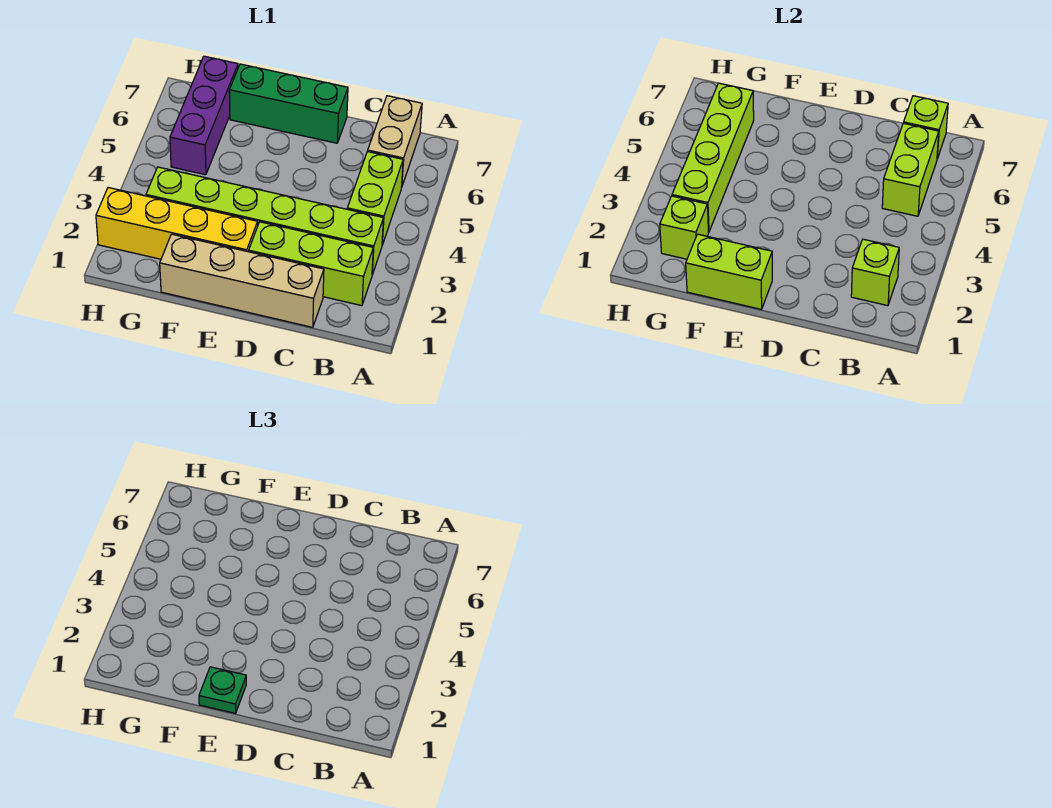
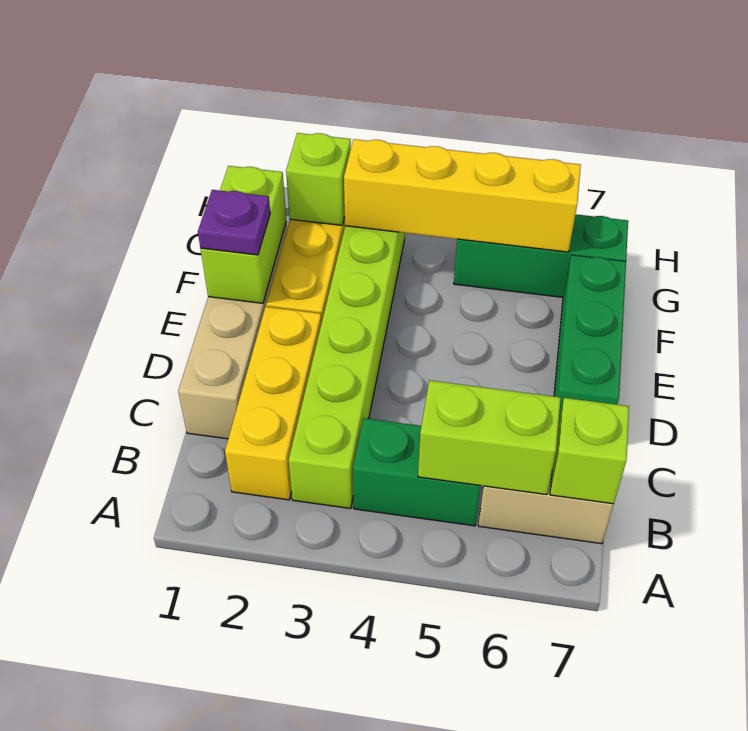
lime 1x3 brick [249,222,373,306] -> yellow 1x3 brick [225,307,322,500]
lime 1x1 brick [851,239,899,306] -> none
lime 1x2 brick [347,152,403,245] -> green 1x2 brick [353,418,480,526]
green 1x1 plate [199,667,246,713] -> purple 1x1 plate [198,190,270,255]
lime 1x4 brick [672,83,754,232] -> yellow 1x4 brick [344,139,581,252]
purple 1x3 brick [170,56,238,175] -> green 1x3 brick [454,214,628,297]

